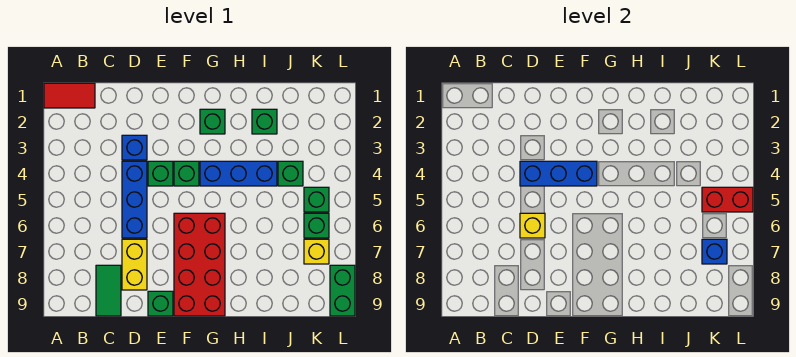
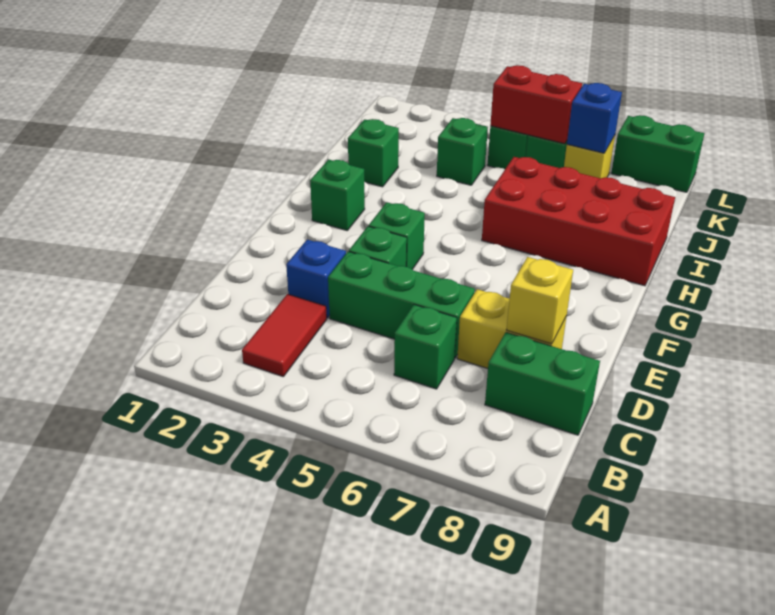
red 1x2 tile [44,83,95,108] -> red 1x2 tile moved to [242,294,327,376]
green 1x2 tile [96,265,121,316] -> green 1x2 brick [485,332,600,435]
blue 1x3 brick [122,161,147,238] -> green 1x3 brick [328,252,475,358]
blue 1x3 brick [520,161,597,186] -> none
yellow 1x1 brick [520,213,545,238] -> yellow 1x1 brick moved to [507,257,573,344]
green 1x1 brick [148,291,173,316] -> green 1x1 brick moved to [394,305,457,389]
red 2x4 brick [174,213,225,316] -> red 2x4 brick moved to [482,157,675,286]
blue 1x3 brick [200,161,277,186] -> none
red 1x2 brick [702,187,753,212] -> red 1x2 brick turned to [490,65,582,144]

